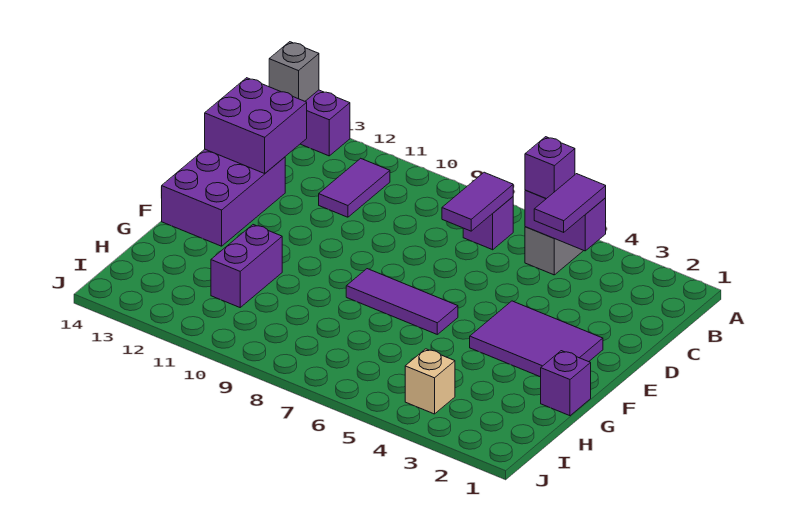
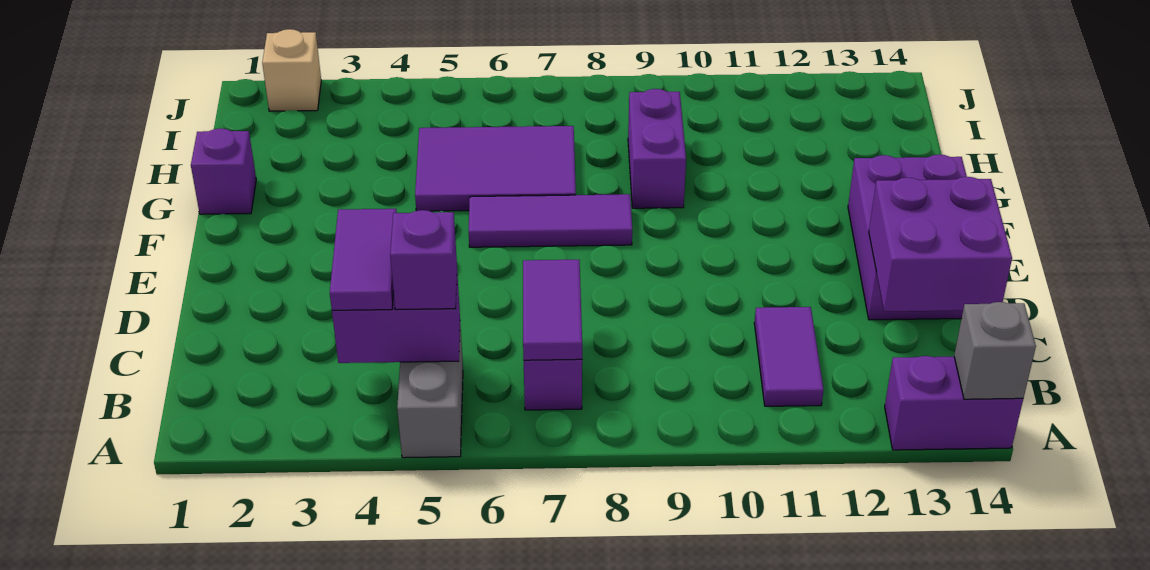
purple 2x3 tile [470,301,603,377] -> purple 2x3 tile moved to [415,126,576,211]
purple 1x2 brick [211,225,282,307] -> purple 1x2 brick moved to [628,89,686,208]
tan 1x1 brick [405,349,455,414] -> tan 1x1 brick moved to [262,29,321,111]

